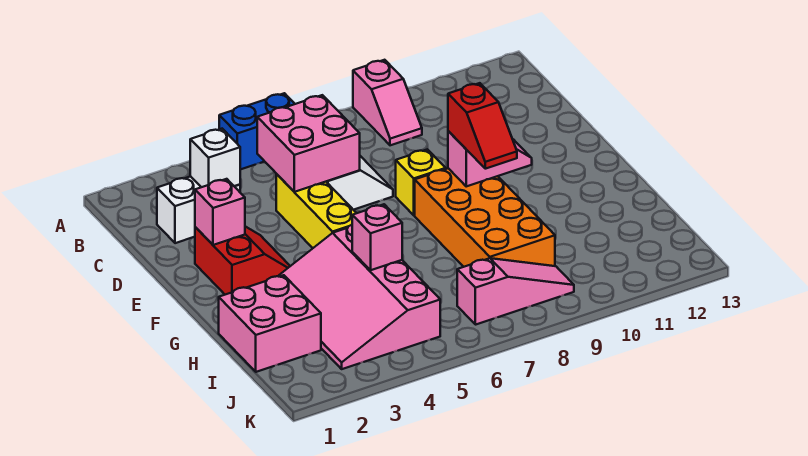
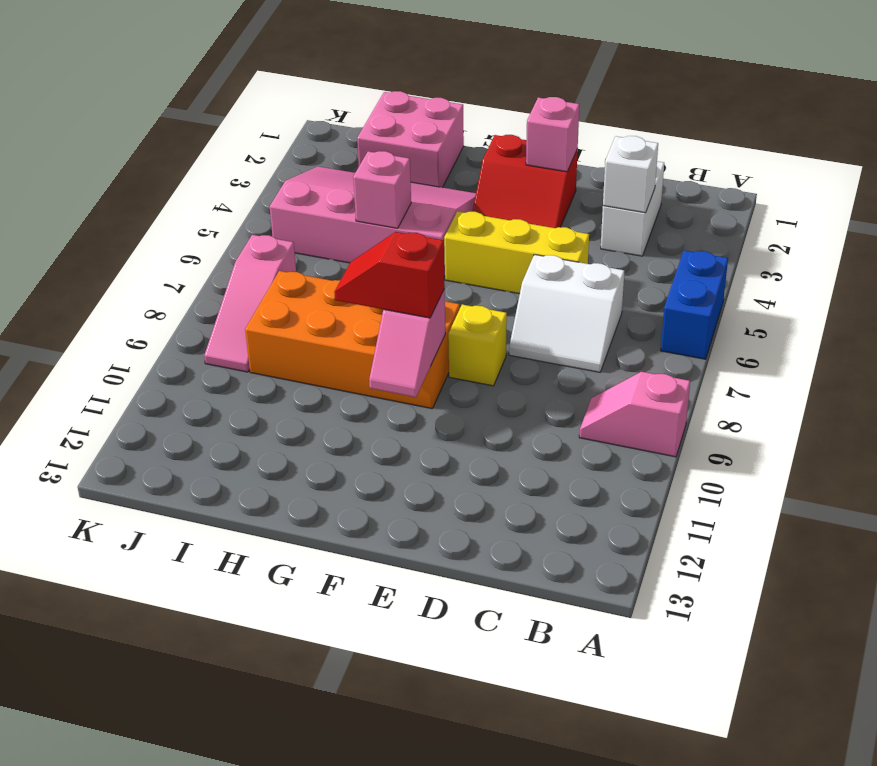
pink 2x2 brick [257,95,360,192] -> none

